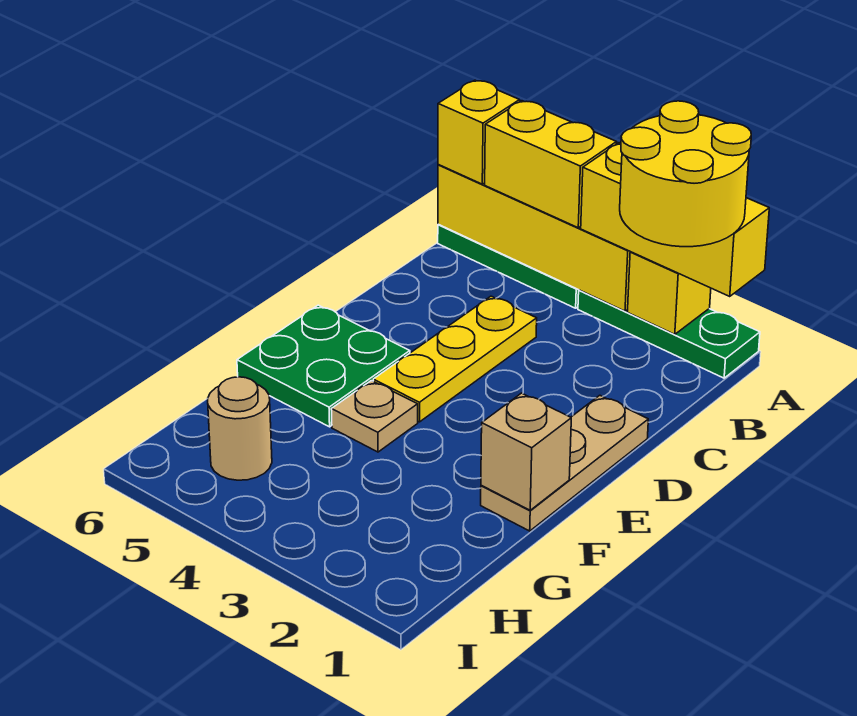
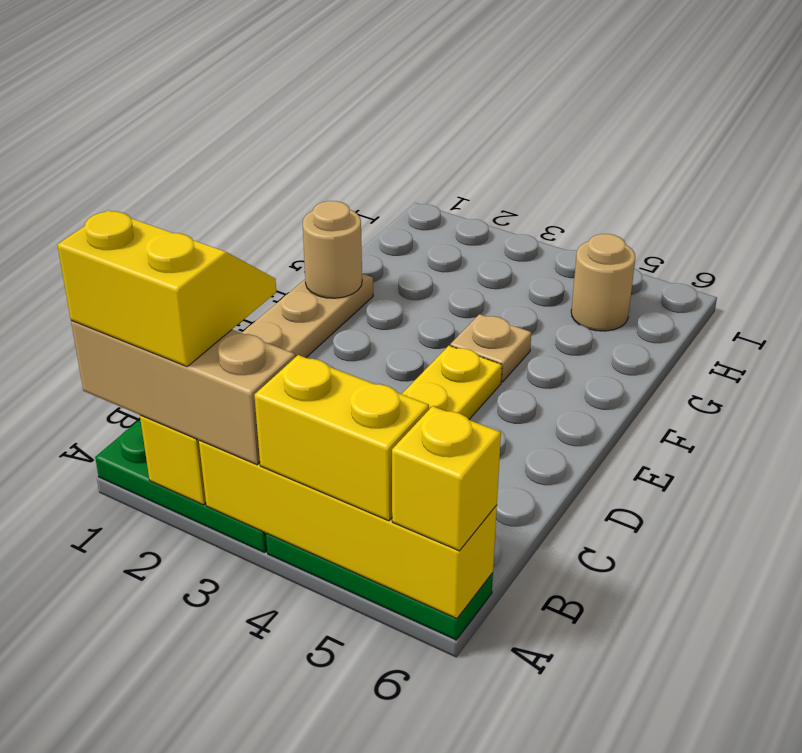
yellow 1x3 brick [581,143,769,296] -> tan 1x3 brick [71,320,295,465]
yellow 2x2 round brick [620,101,751,247] -> yellow 2x2 slope [57,210,276,367]
green 2x2 plate [237,305,410,427] -> none
tan 1x1 brick [481,393,571,510] -> tan 1x1 round brick [303,201,362,298]

